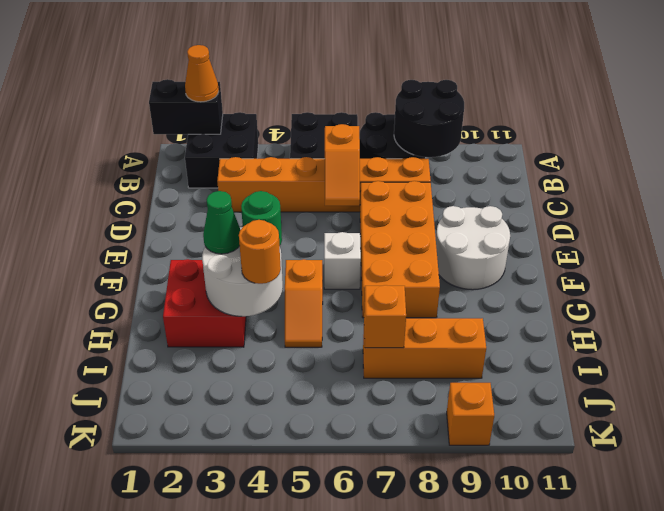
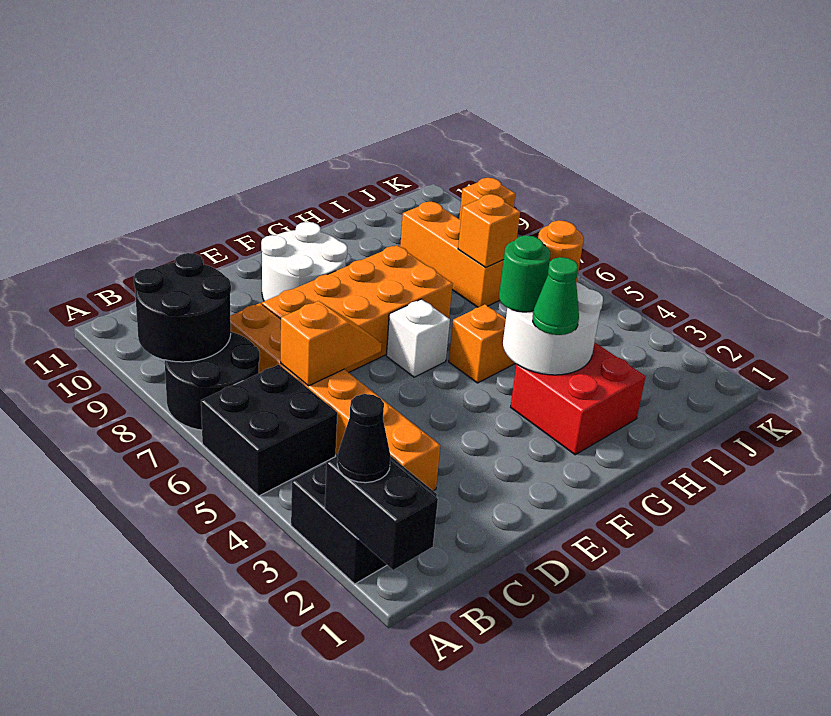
orange 1x1 cone [185,45,219,102] -> black 1x1 cone [337,394,391,483]

